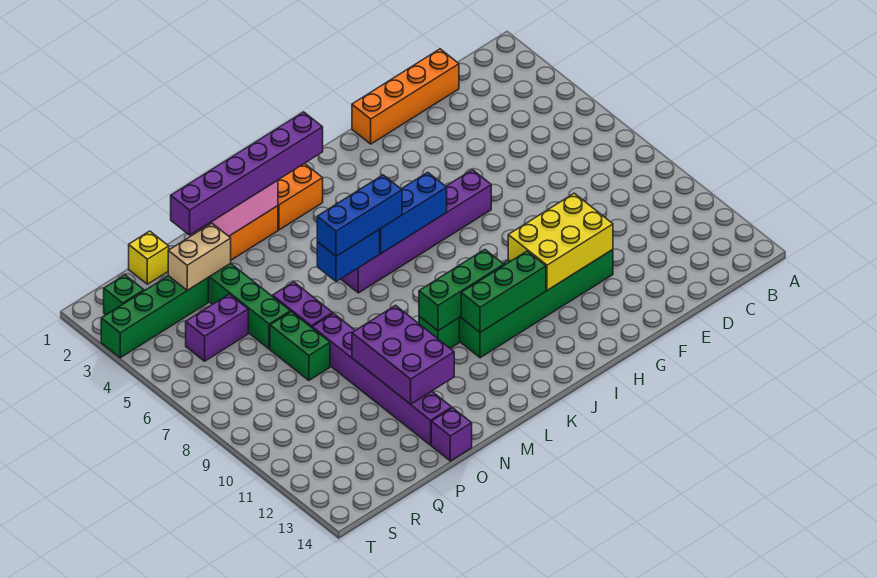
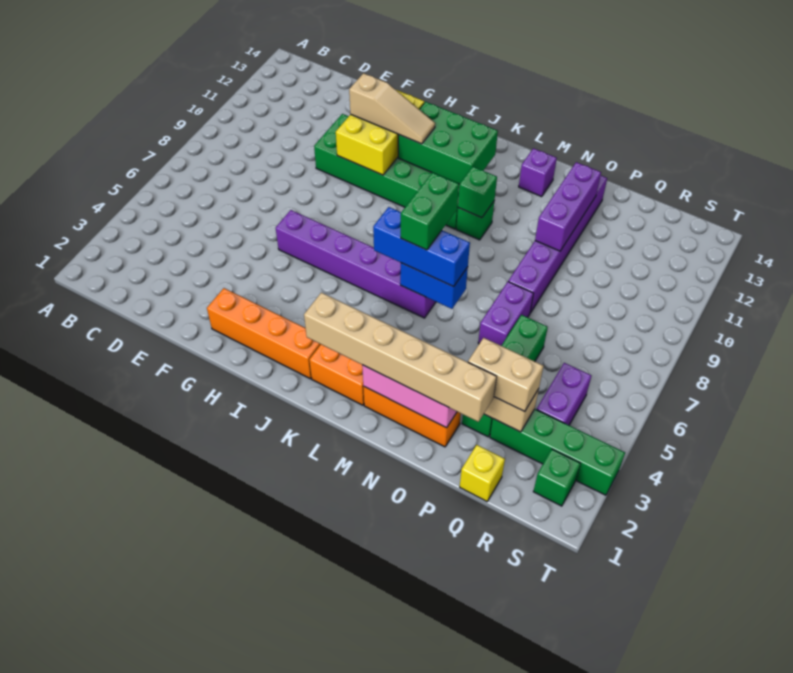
orange 1x4 brick [352,49,459,144] -> orange 1x4 brick moved to [207,288,321,379]
yellow 2x3 brick [508,193,613,290] -> yellow 2x3 brick turned to [336,90,424,175]
none -> tan 1x3 slope [349,73,435,144]
blue 1x3 brick [380,172,447,253] -> none
green 1x3 brick [461,251,546,332] -> green 2x3 brick [398,102,498,184]
green 1x3 brick [419,250,504,331] -> green 1x1 brick [458,167,497,218]
purple 1x6 brick [171,112,323,235] -> tan 1x6 brick [304,293,497,422]
purple 2x3 brick [352,305,454,404] -> purple 1x3 brick [535,162,601,251]
purple 1x1 brick [431,408,472,461] -> purple 1x1 brick moved to [519,148,557,197]
none -> tan 1x2 brick [468,338,543,411]
green 1x2 brick [270,312,330,380] -> green 1x2 brick moved to [401,173,459,250]
purple 1x2 brick [186,294,248,361] -> purple 1x2 brick turned to [537,363,591,425]

